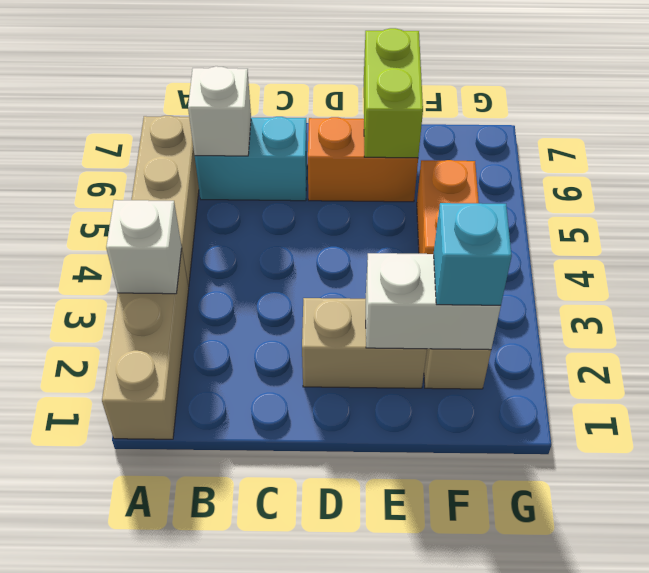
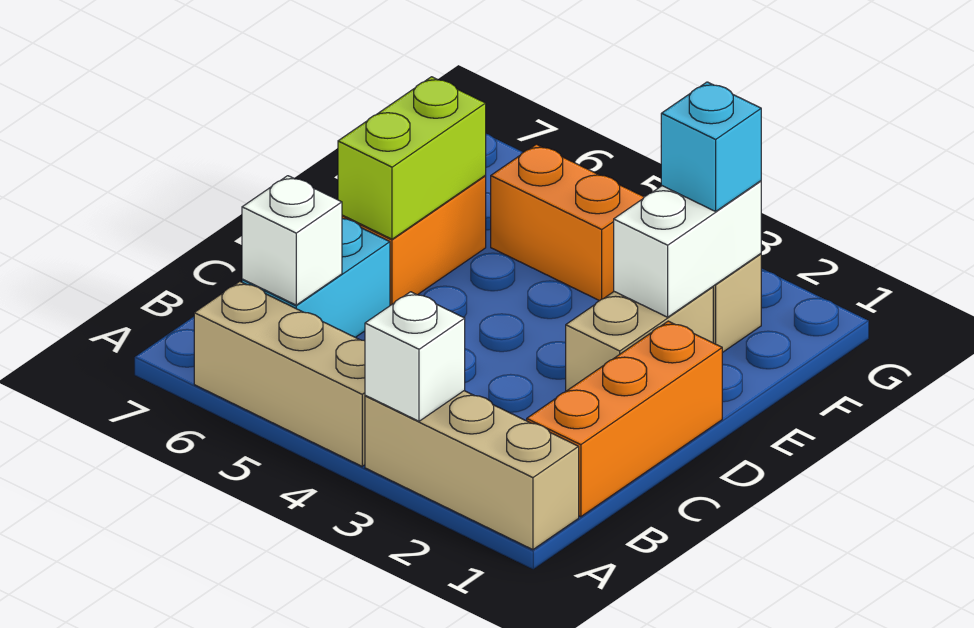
none -> orange 1x3 brick [527,321,722,517]
lime 1x2 brick [364,28,423,158] -> lime 1x2 brick turned to [338,77,486,239]

